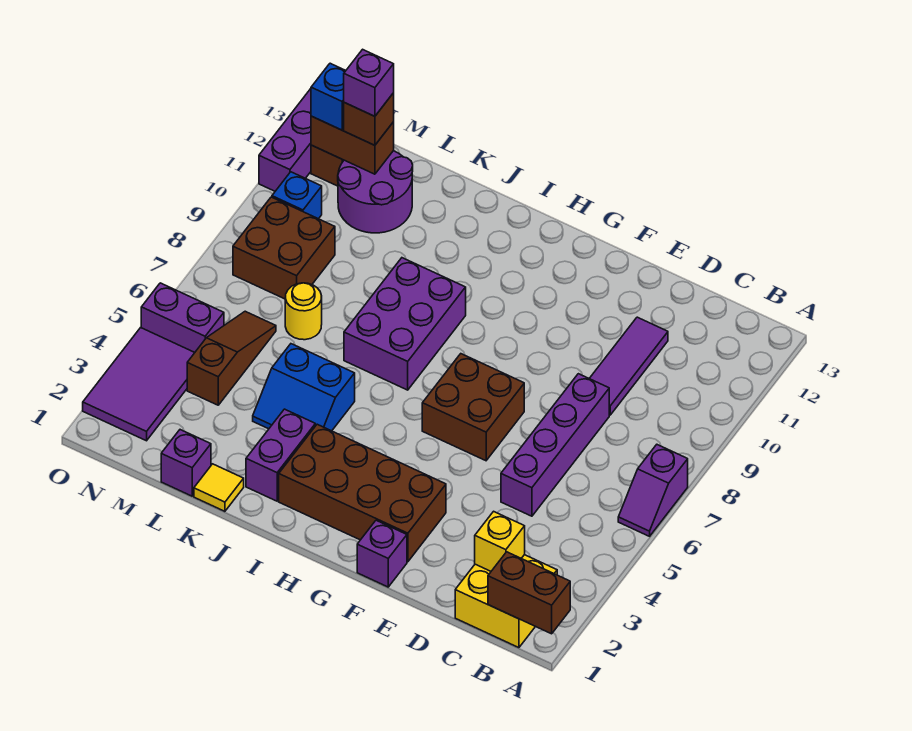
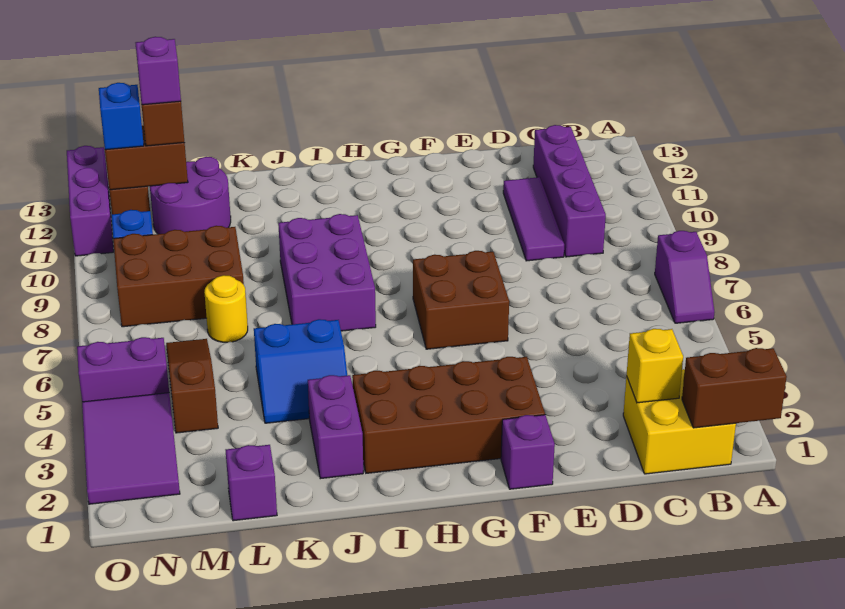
purple 1x4 brick [501,374,609,516] -> purple 1x4 brick moved to [533,125,606,257]
yellow 1x1 tile [194,464,244,511] -> none
brown 2x2 brick [233,197,335,299] -> brown 2x3 brick [113,226,244,327]

